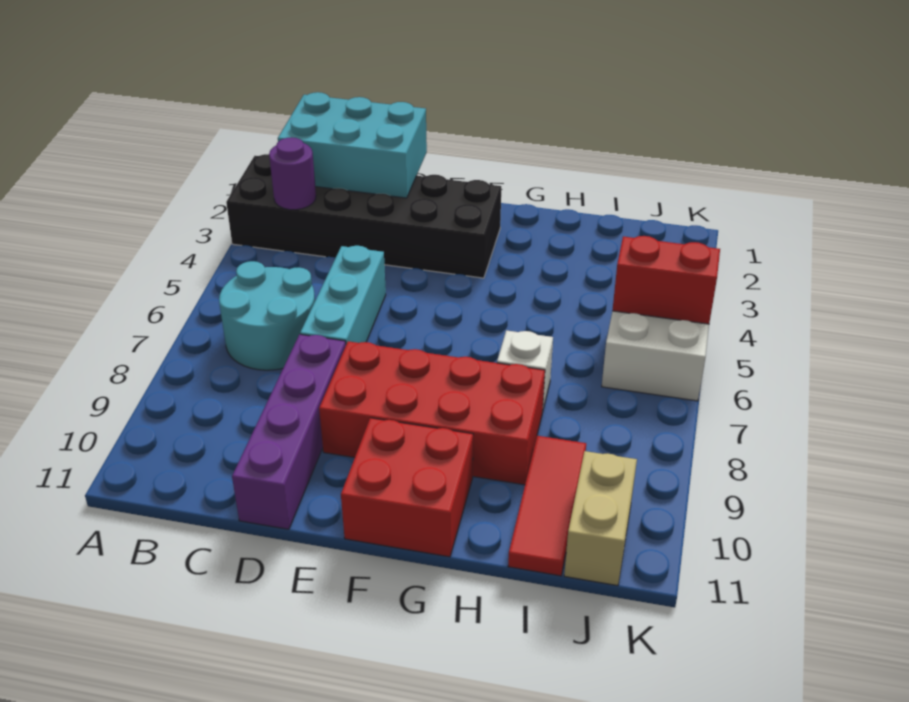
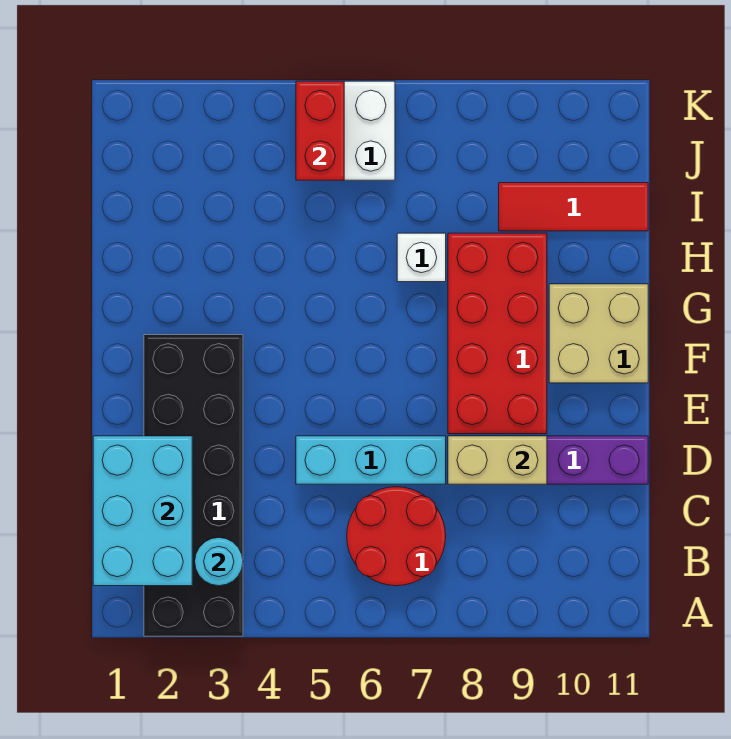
purple 1x1 round brick [269,137,316,210] -> cyan 1x1 round brick [195,538,243,586]
cyan 2x2 round brick [219,261,315,370] -> red 2x2 round brick [347,487,446,586]
red 2x2 brick [341,418,473,557] -> tan 2x2 brick [549,284,648,383]
tan 1x2 brick [564,451,637,586] -> tan 1x2 brick moved to [448,436,547,484]

